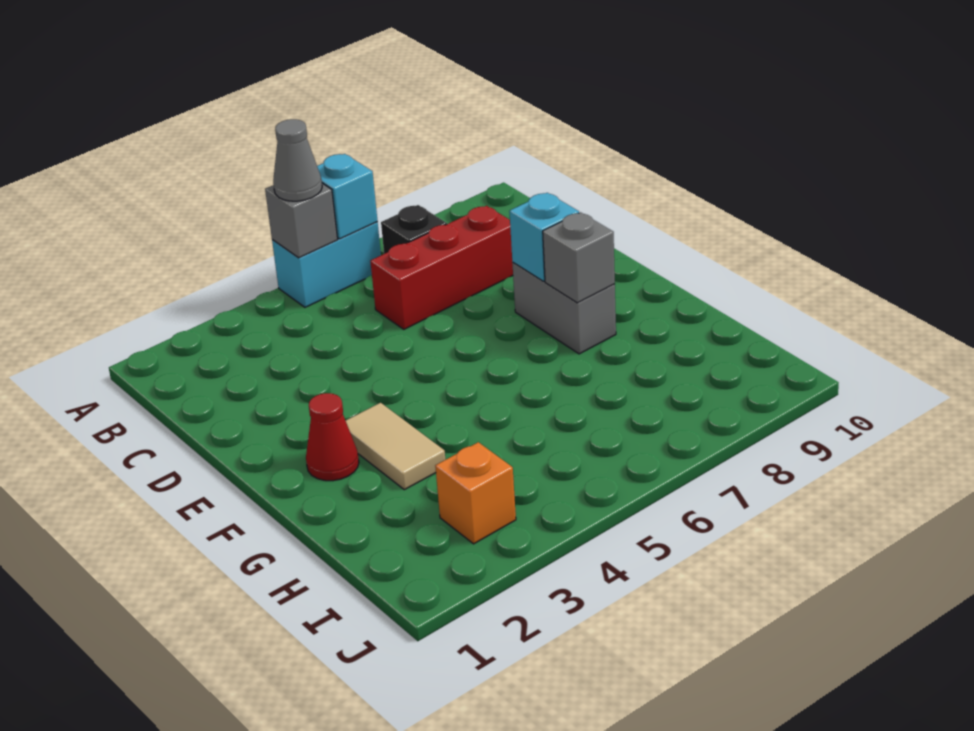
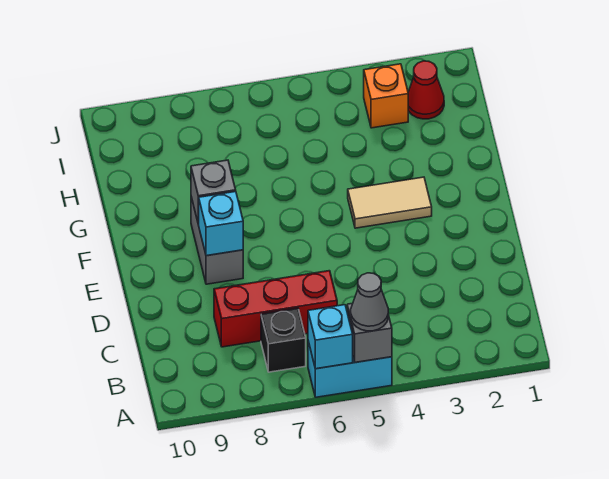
red 1x1 cone [306,393,359,481] -> red 1x1 cone moved to [408,61,444,119]
tan 1x2 tile [346,403,445,490] -> tan 1x2 tile turned to [348,177,432,228]

